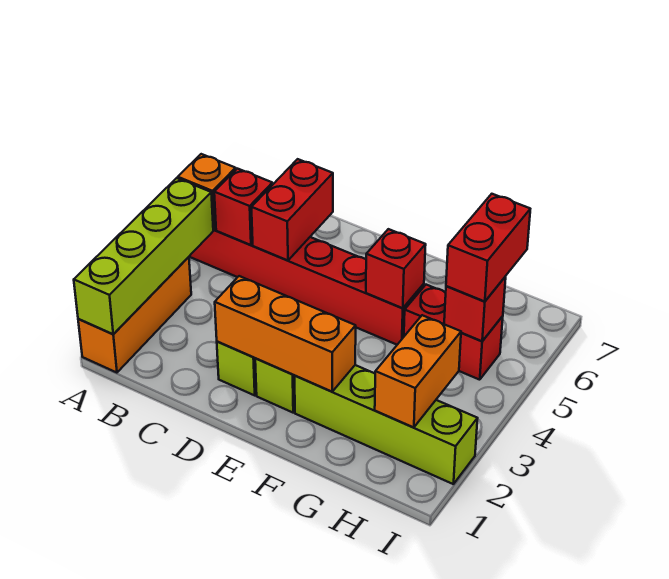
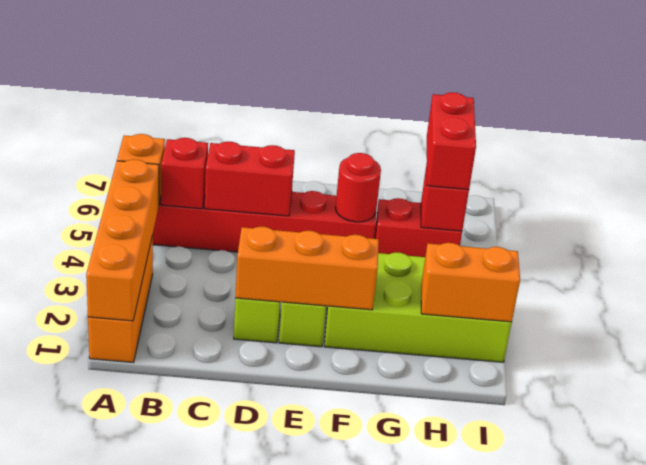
lime 1x4 brick [74,178,213,334] -> orange 1x4 brick [86,159,159,321]
red 1x2 brick [251,159,333,261] -> red 1x2 brick turned to [205,142,295,216]
lime 1x4 brick [294,365,478,484] -> lime 2x4 brick [324,252,512,362]
red 1x1 brick [366,229,426,308] -> red 1x1 round brick [335,153,381,222]
orange 1x2 brick [375,315,461,427] -> orange 1x2 brick turned to [421,243,520,322]

